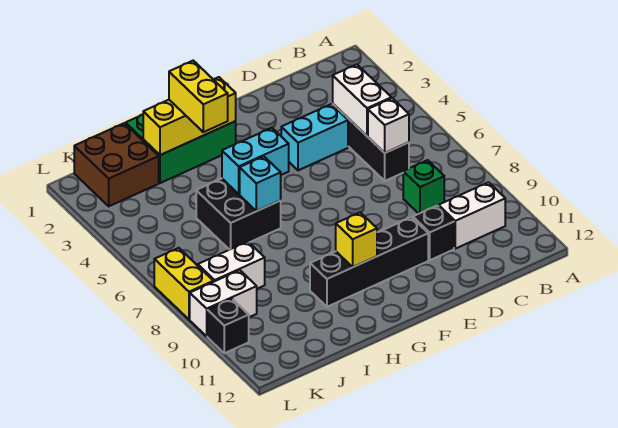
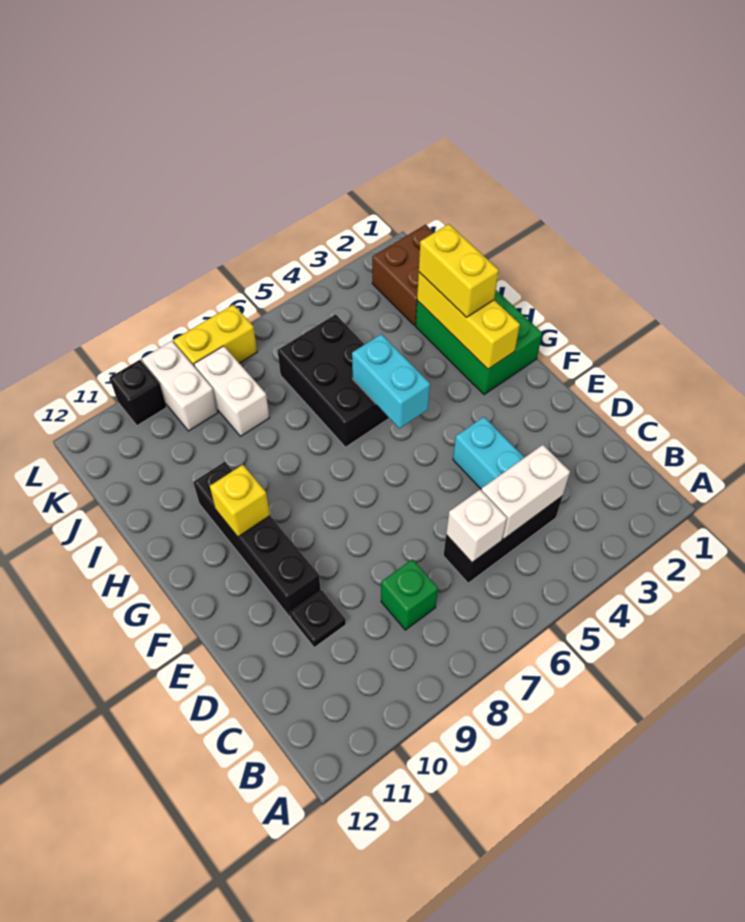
white 1x2 brick [439,182,505,249] -> none
black 1x1 brick [413,206,454,260] -> black 1x1 plate [290,590,346,648]
yellow 1x2 brick [169,61,228,132] -> yellow 1x2 brick turned to [419,224,499,317]
black 2x2 brick [196,179,281,250] -> black 2x3 brick [278,314,389,447]
cyan 1x1 brick [240,156,281,211] -> none

